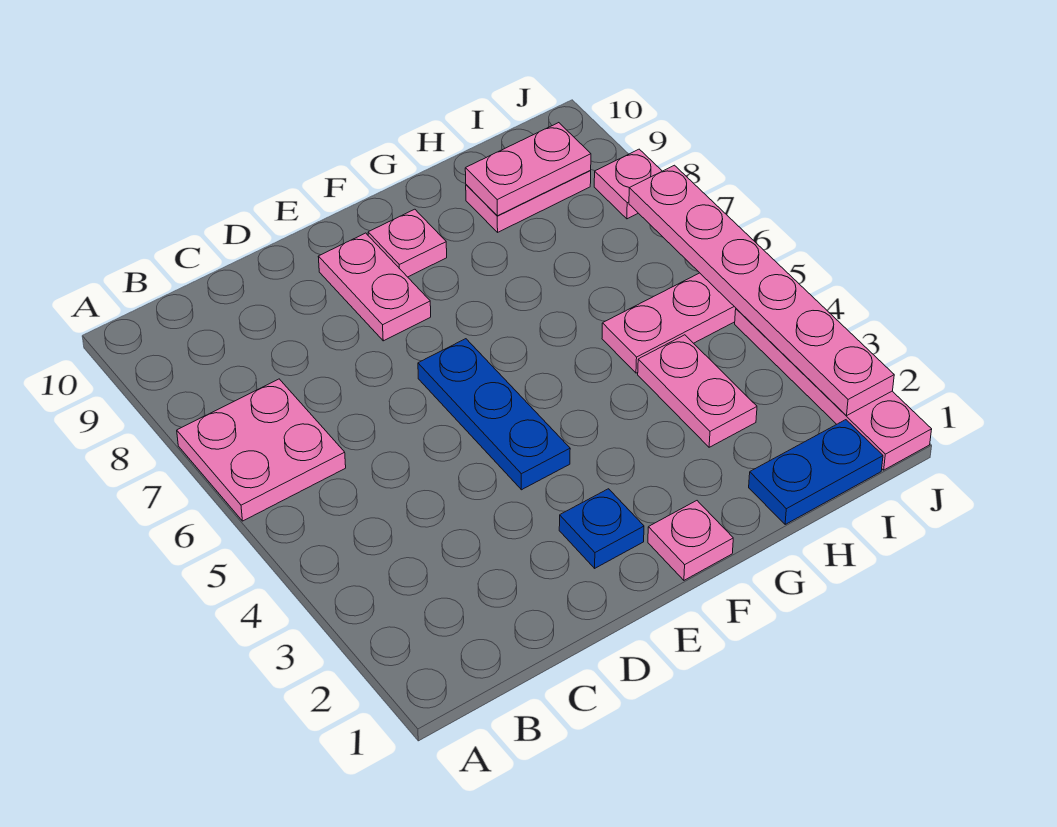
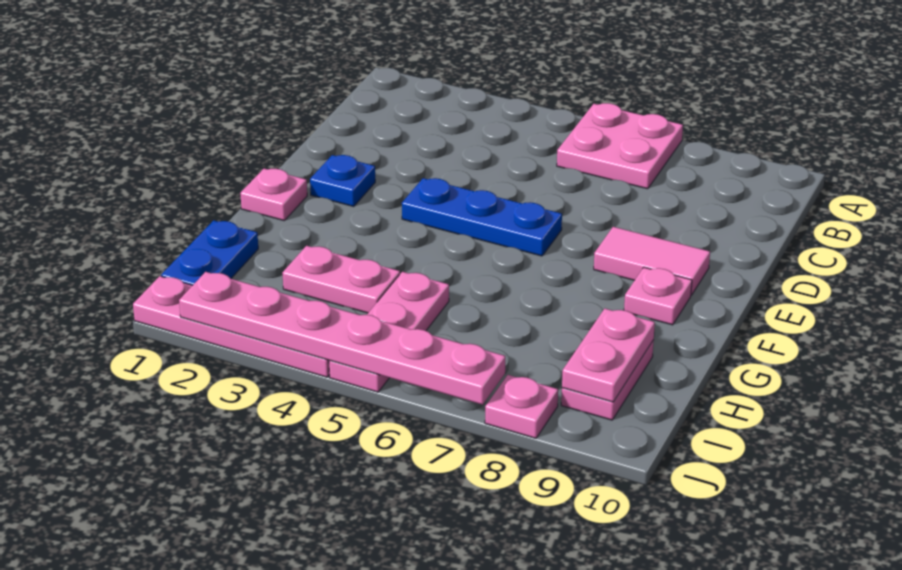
pink 1x2 plate [318,233,431,341] -> pink 1x2 tile [594,227,710,295]

